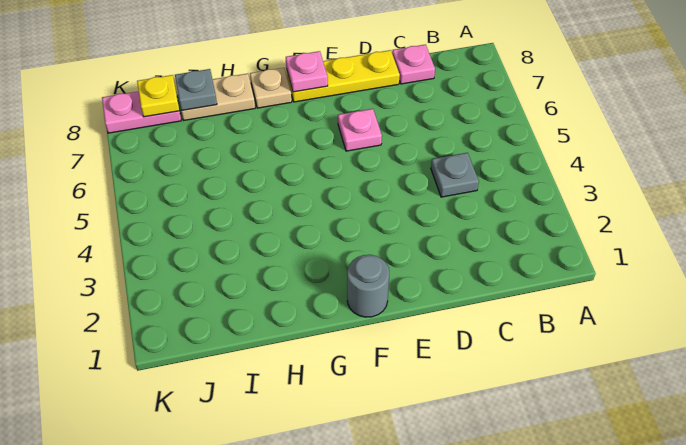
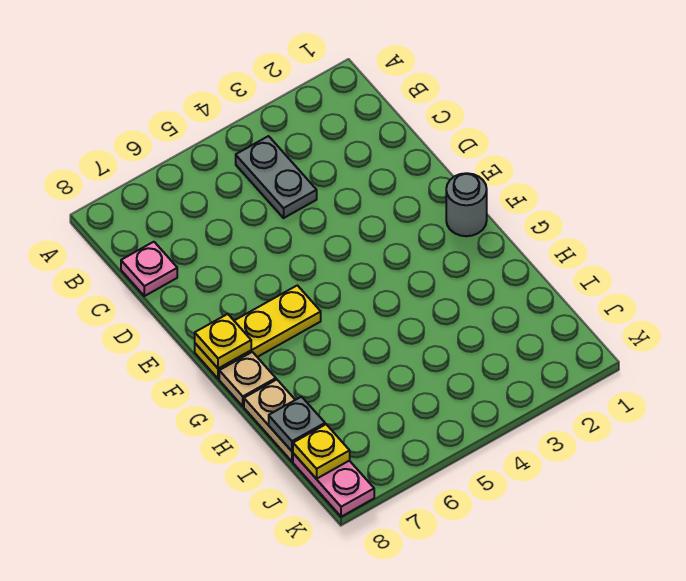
grey 1x1 plate [431,153,479,197] -> grey 1x2 plate [236,136,317,218]
yellow 1x3 plate [286,50,400,102] -> yellow 1x3 plate turned to [195,285,321,379]
pink 1x1 plate [338,109,382,151] -> none
pink 1x1 plate [286,51,328,92] -> yellow 1x1 plate [195,314,251,369]

